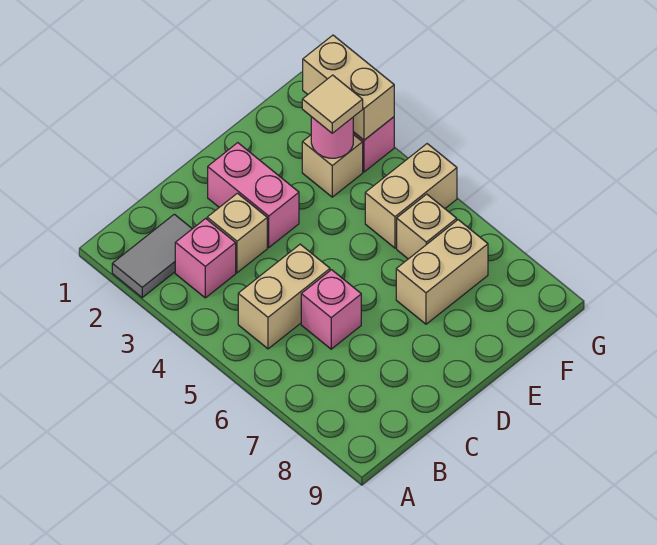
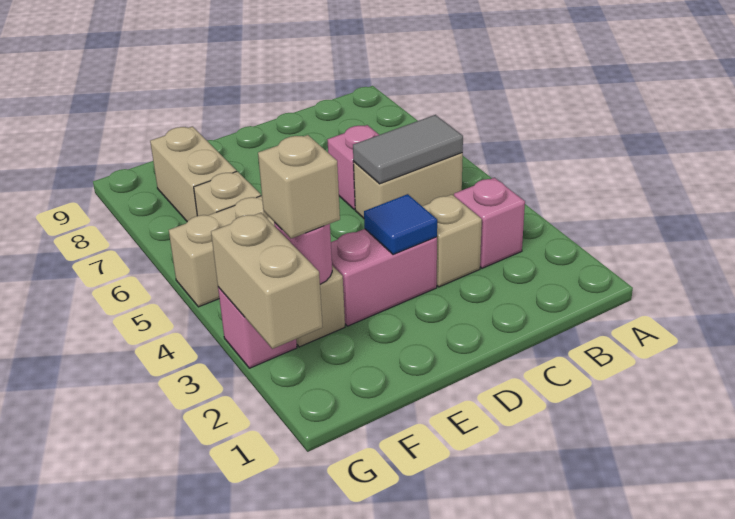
grey 1x2 tile [112,214,192,298] -> grey 1x2 tile moved to [353,115,463,184]
pink 1x2 brick [208,143,299,247] -> pink 1x2 brick turned to [331,229,437,326]
none -> blue 1x1 tile [364,194,437,255]
tan 1x2 brick [396,220,488,324] -> tan 1x2 brick turned to [150,126,236,222]
tan 1x1 tile [302,75,363,133] -> tan 1x1 brick [258,135,340,239]

